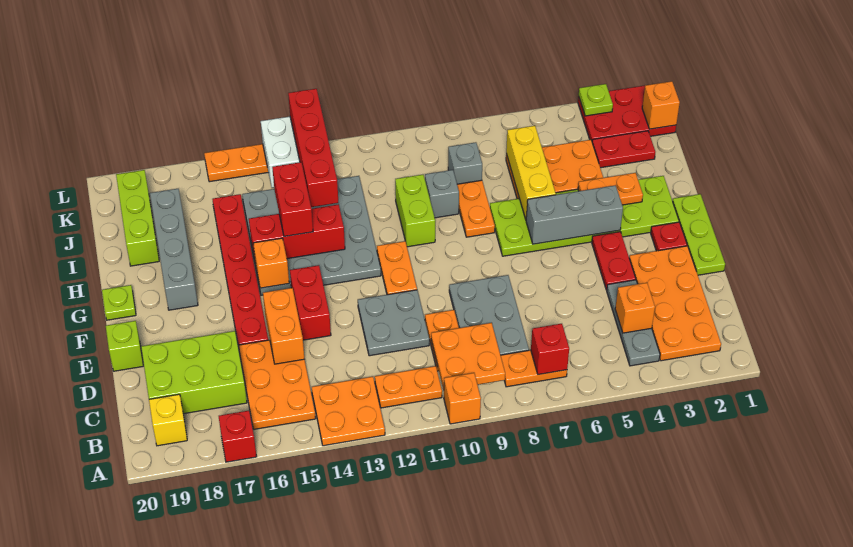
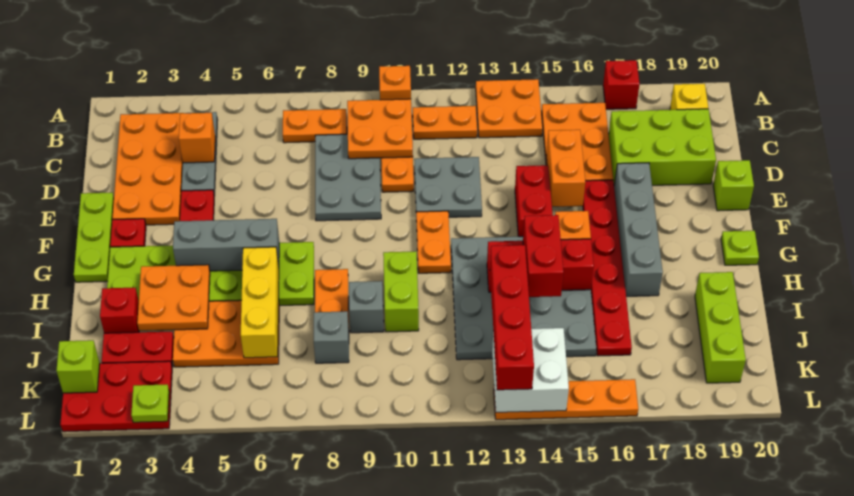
red 1x1 brick [531,324,569,375] -> red 1x1 brick moved to [100,288,139,333]
grey 1x4 brick [150,189,198,310] -> grey 1x4 brick moved to [614,163,663,296]
orange 1x2 plate [578,173,643,205] -> orange 2x2 plate [137,265,210,331]
orange 1x1 brick [642,81,680,129] -> lime 1x1 brick [56,340,100,393]

